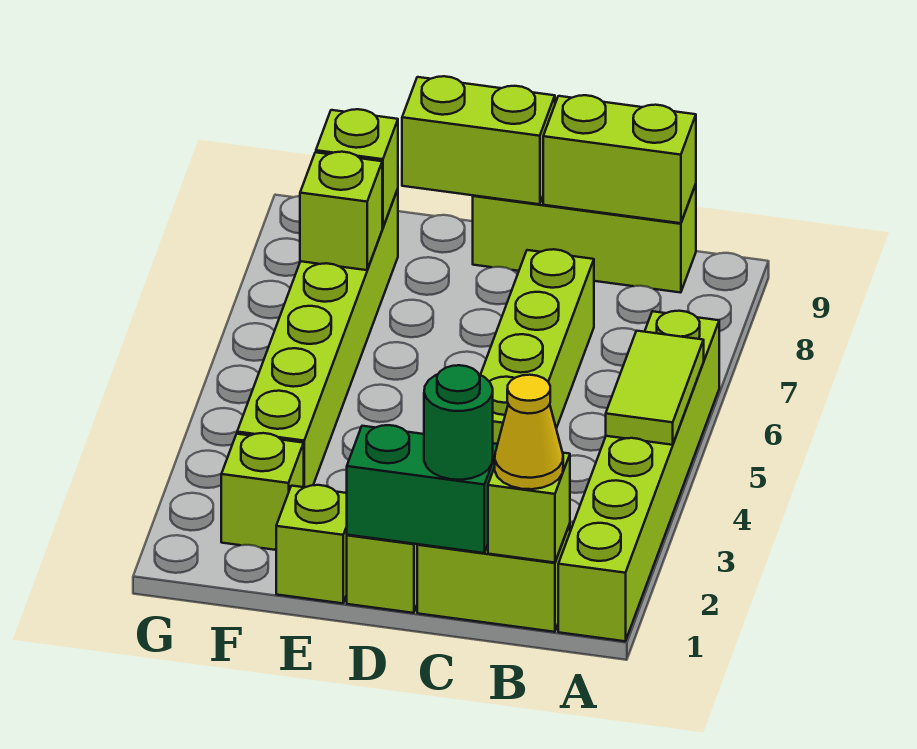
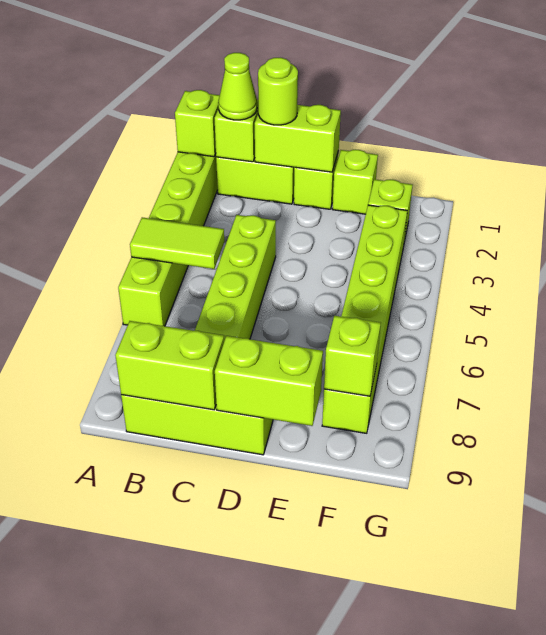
lime 1x2 tile [606,331,704,445] -> lime 1x2 tile turned to [130,217,224,269]
yellow 1x1 cone [495,375,563,489] -> lime 1x1 cone [218,53,257,120]
green 1x2 brick [347,425,498,553] -> lime 1x2 brick [255,105,341,172]
green 1x1 round brick [424,365,493,480] -> lime 1x1 round brick [258,58,298,125]
lime 1x1 brick [300,152,382,270] -> lime 1x1 brick moved to [175,90,220,157]

